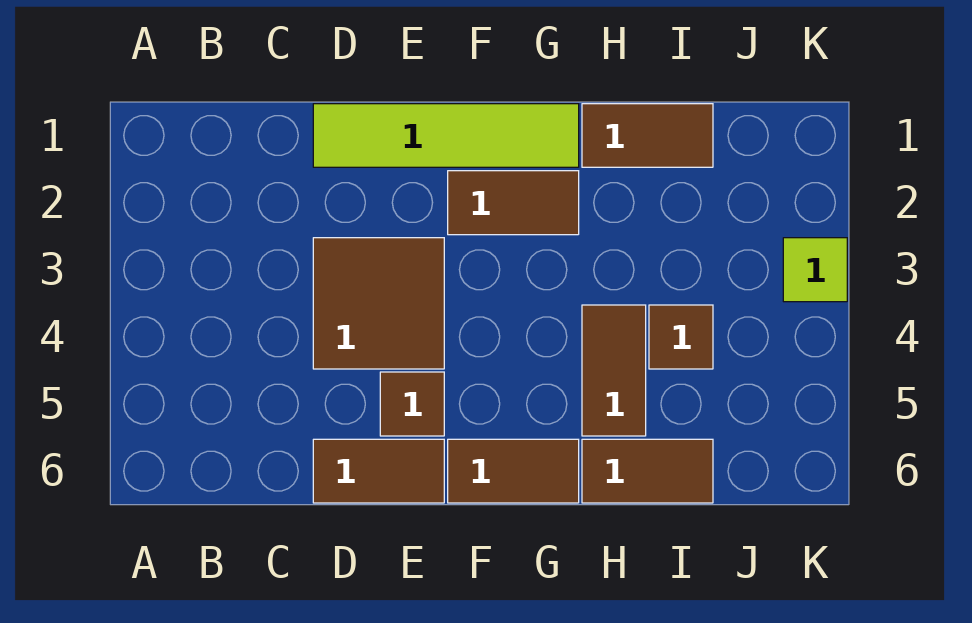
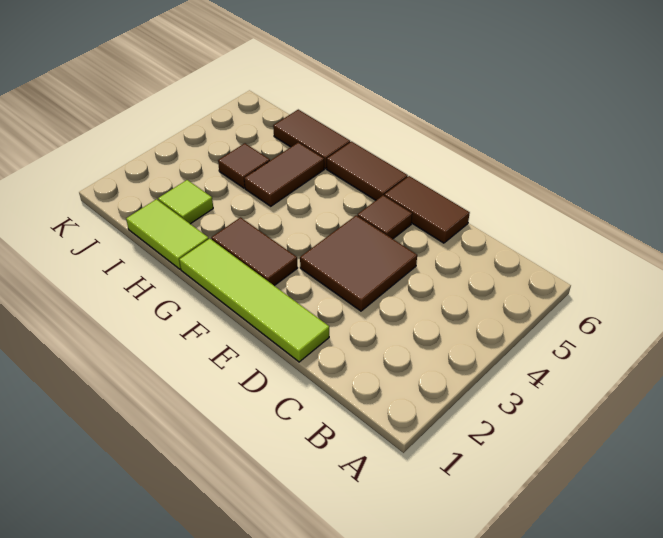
brown 1x2 tile [582,104,713,167] -> lime 1x2 tile [126,199,209,269]
lime 1x1 tile [783,238,847,302] -> lime 1x1 tile moved to [158,180,213,224]

